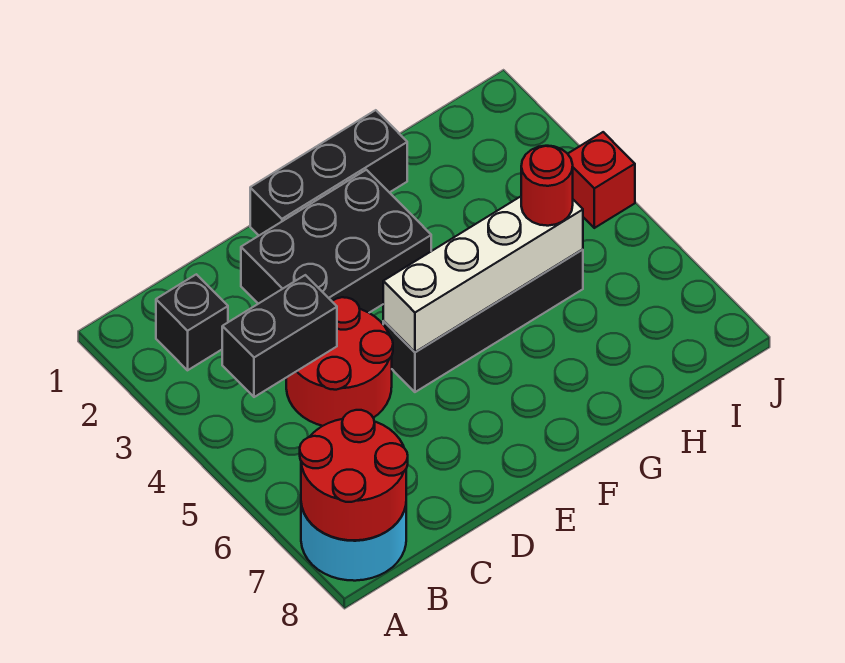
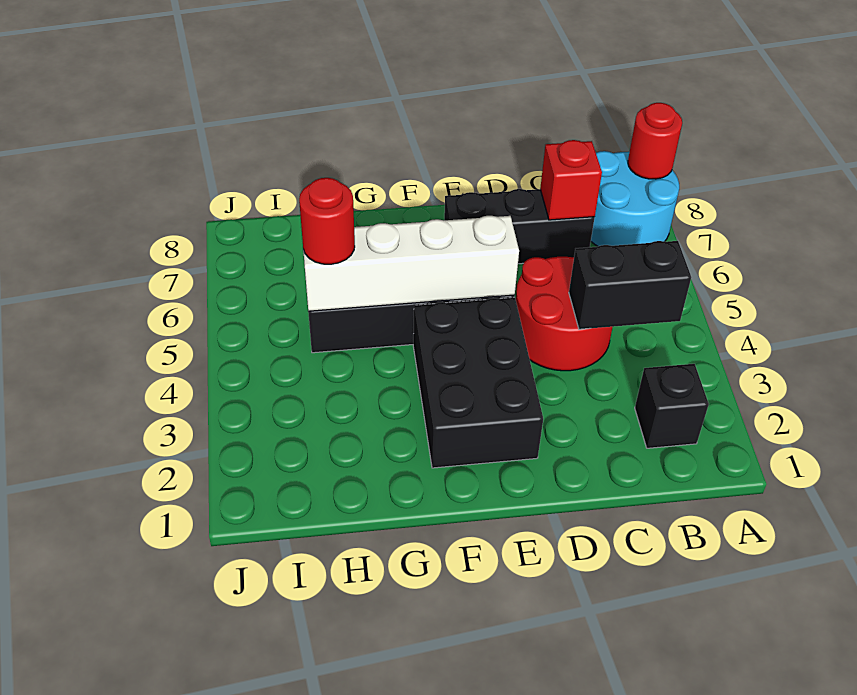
red 2x2 round brick [300,410,408,540] -> red 1x1 round brick [628,103,682,179]
black 2x3 brick [241,170,431,313] -> black 2x3 brick turned to [413,297,543,468]
black 1x3 brick [250,110,407,235] -> black 1x3 brick moved to [444,189,595,264]
red 1x1 brick [568,132,635,228] -> red 1x1 brick moved to [540,140,602,220]

